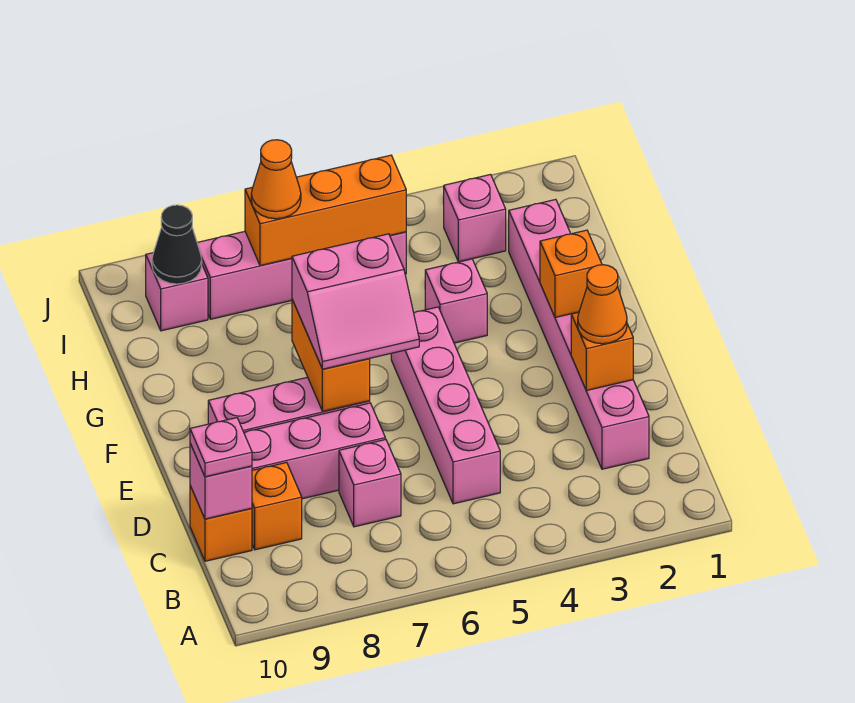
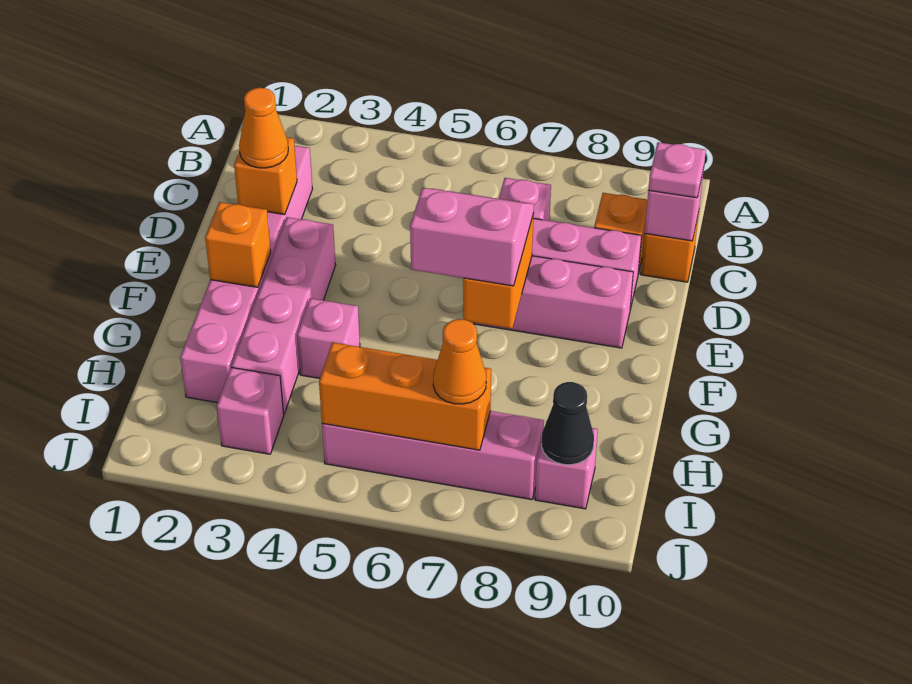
pink 1x4 brick [391,307,500,504] -> pink 1x4 brick moved to [232,217,336,414]

